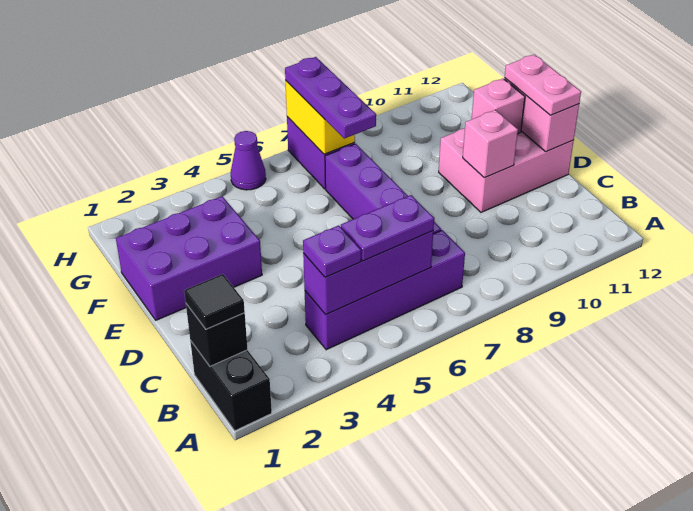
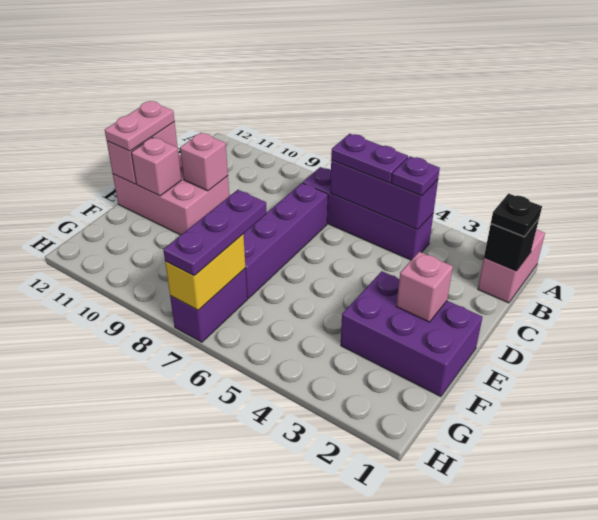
black 1x2 brick [190,341,272,431] -> pink 1x2 brick [478,230,545,303]
black 1x1 tile [184,274,245,329] -> black 1x1 plate [491,194,542,237]
none -> pink 1x1 brick [396,252,453,322]
purple 1x1 cone [231,131,266,190] -> none

